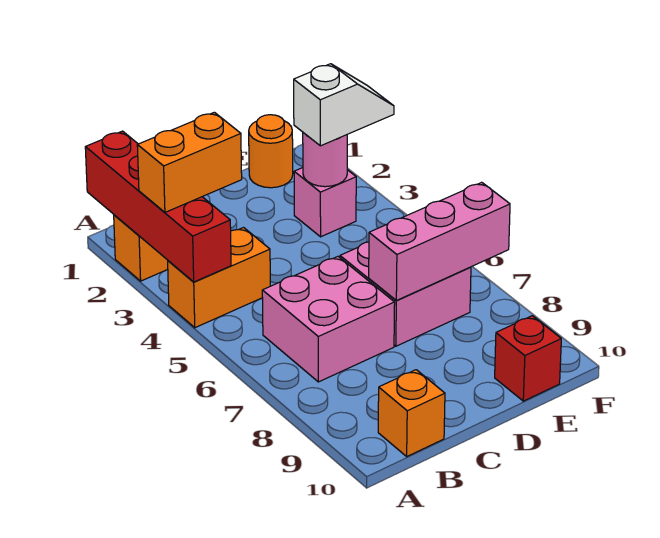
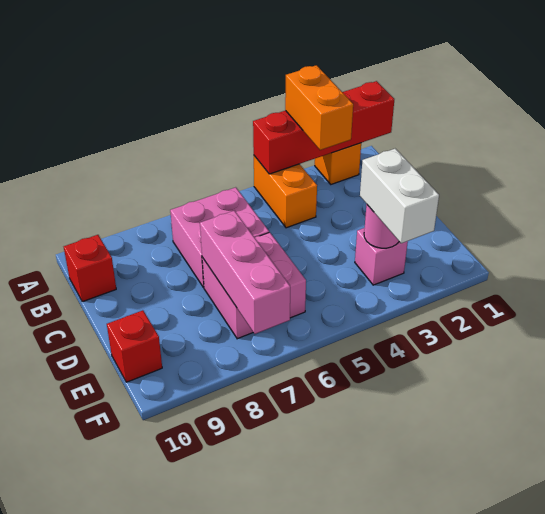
orange 1x1 brick [378,370,445,456] -> red 1x1 brick [64,235,116,302]
orange 1x1 round brick [249,115,293,188] -> none
white 1x2 slope [294,64,394,146] -> white 1x2 brick [360,149,439,243]

